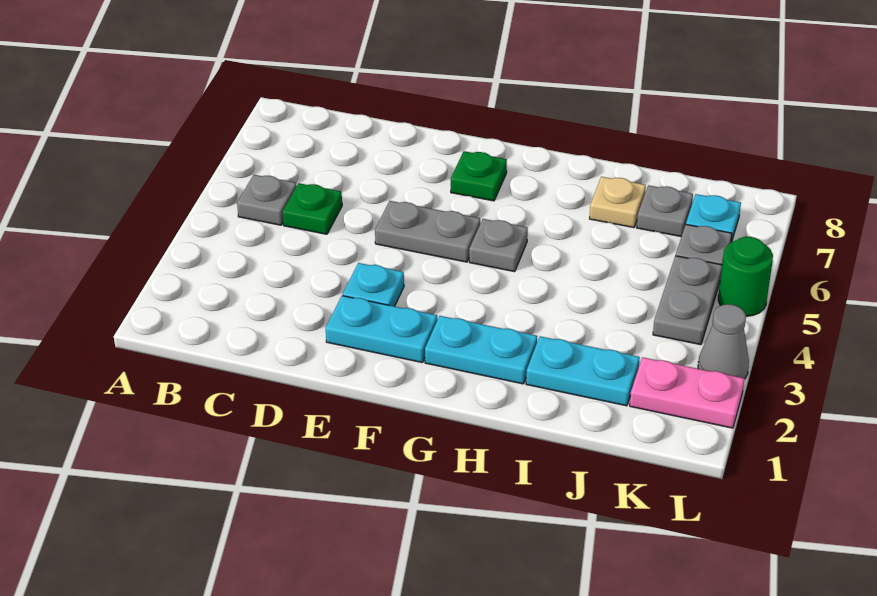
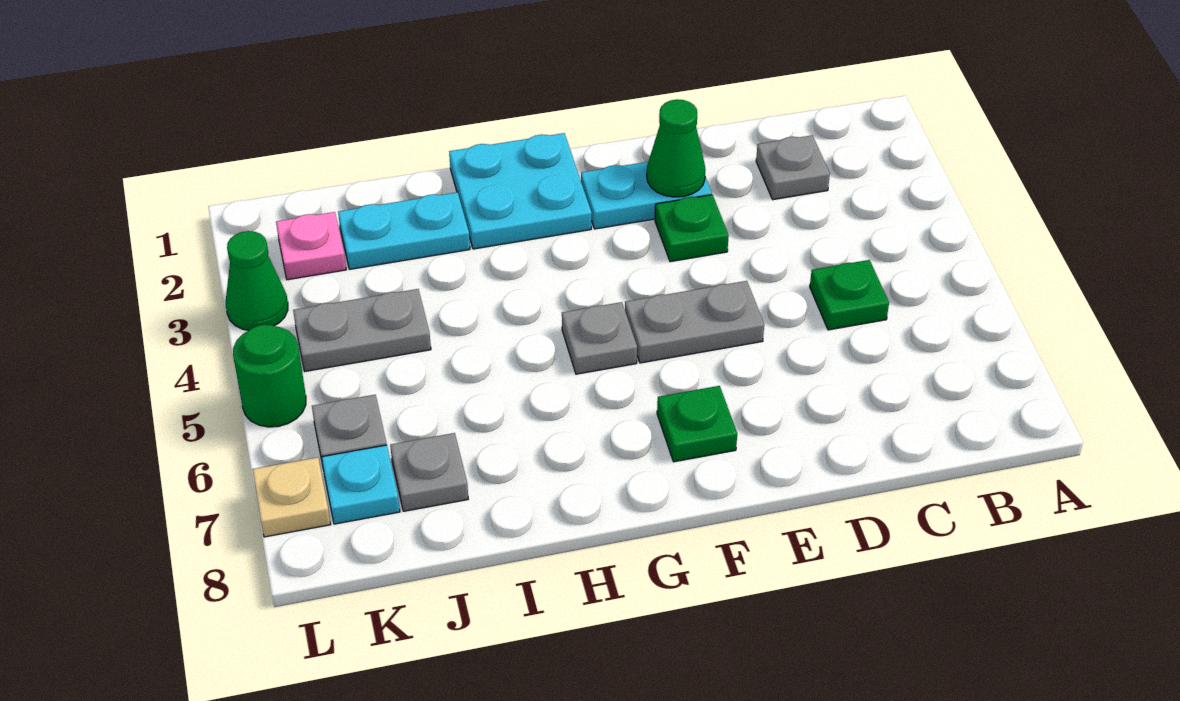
grey 1x1 plate [237,175,297,225] -> grey 1x1 plate moved to [756,135,830,200]
none -> green 1x1 cone [647,99,706,197]
cyan 1x1 plate [343,263,404,306] -> green 1x1 plate [655,195,729,262]
cyan 1x2 plate [425,316,537,384] -> cyan 2x2 plate [449,133,592,249]
tan 1x1 plate [590,177,646,228] -> tan 1x1 plate moved to [252,457,331,537]
pink 1x2 plate [630,357,745,428] -> pink 1x1 plate [276,212,346,280]
grey 1x2 plate [653,256,722,345] -> grey 1x2 plate turned to [293,289,431,371]
grey 1x1 cone [698,304,749,378] -> green 1x1 cone [226,231,288,330]

